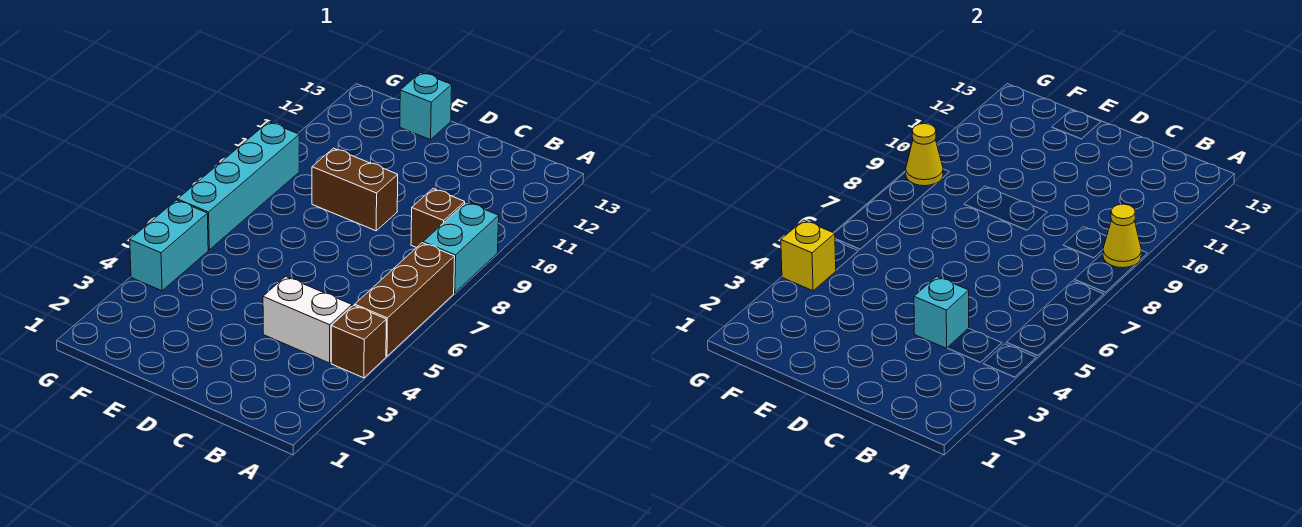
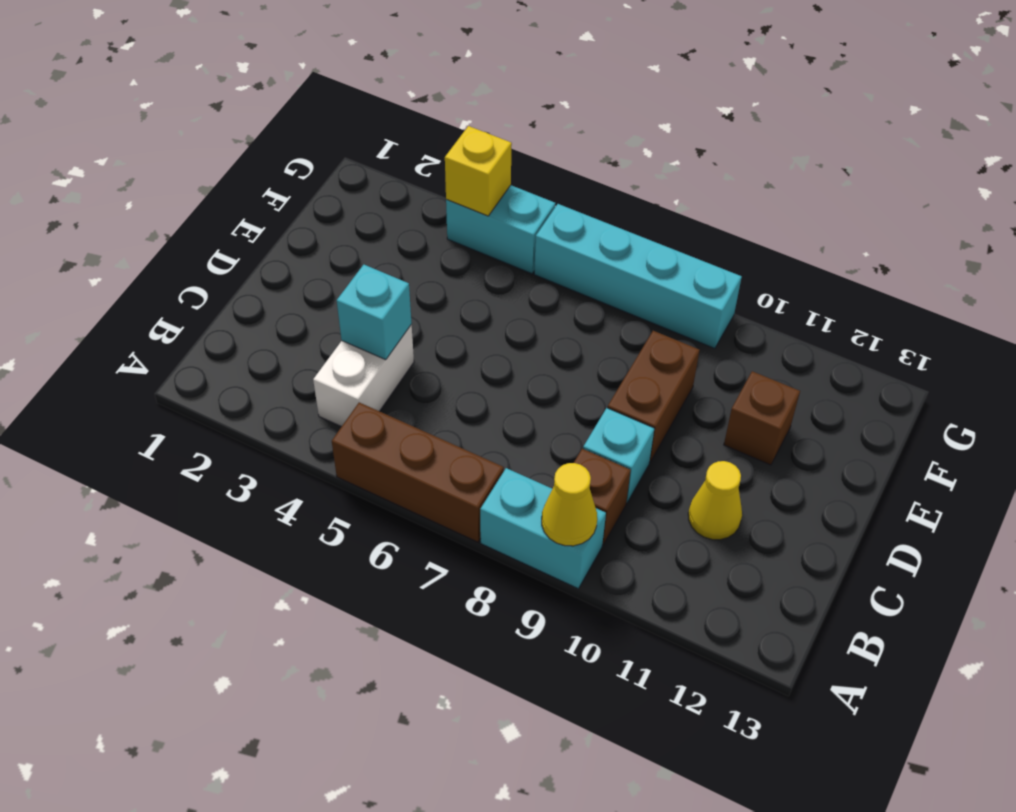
brown 1x1 brick [331,305,386,378] -> brown 1x1 brick moved to [724,371,800,465]
cyan 1x1 brick [400,73,452,140] -> cyan 1x1 brick moved to [583,408,654,503]
yellow 1x1 cone [906,124,943,186] -> yellow 1x1 cone moved to [688,461,742,540]

